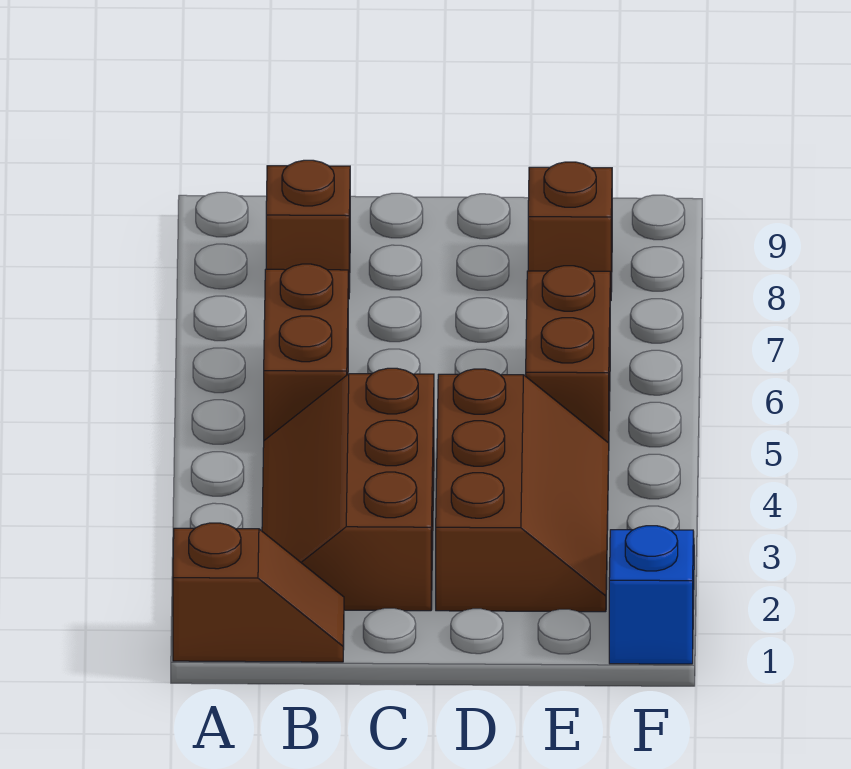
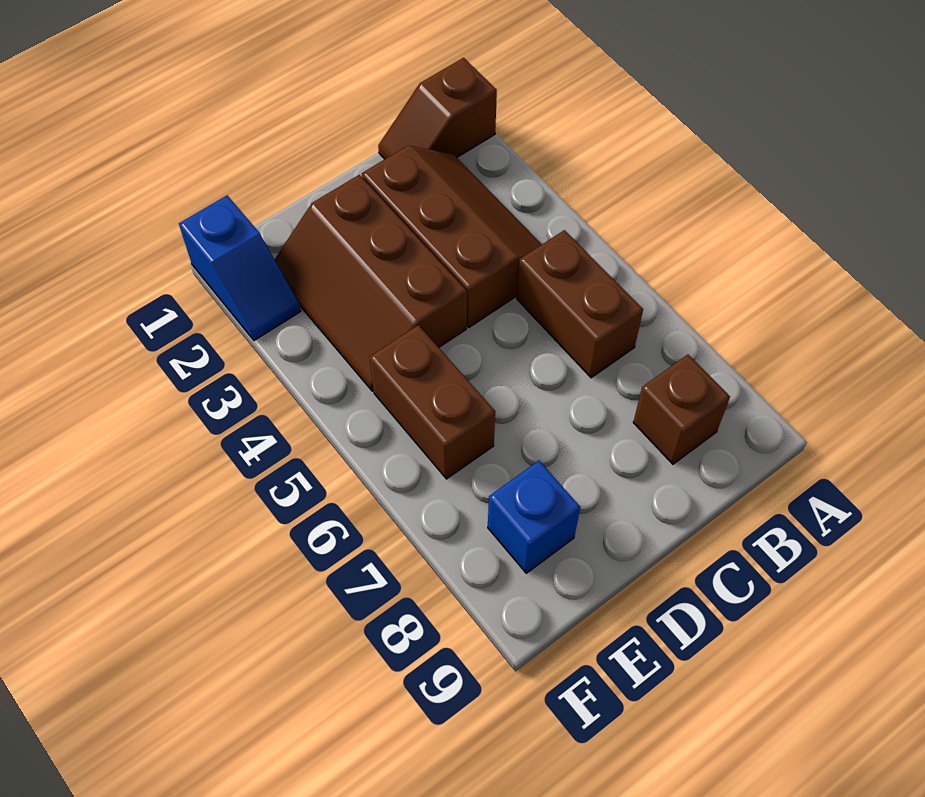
brown 1x1 brick [528,162,612,301] -> blue 1x1 brick [488,461,580,573]

